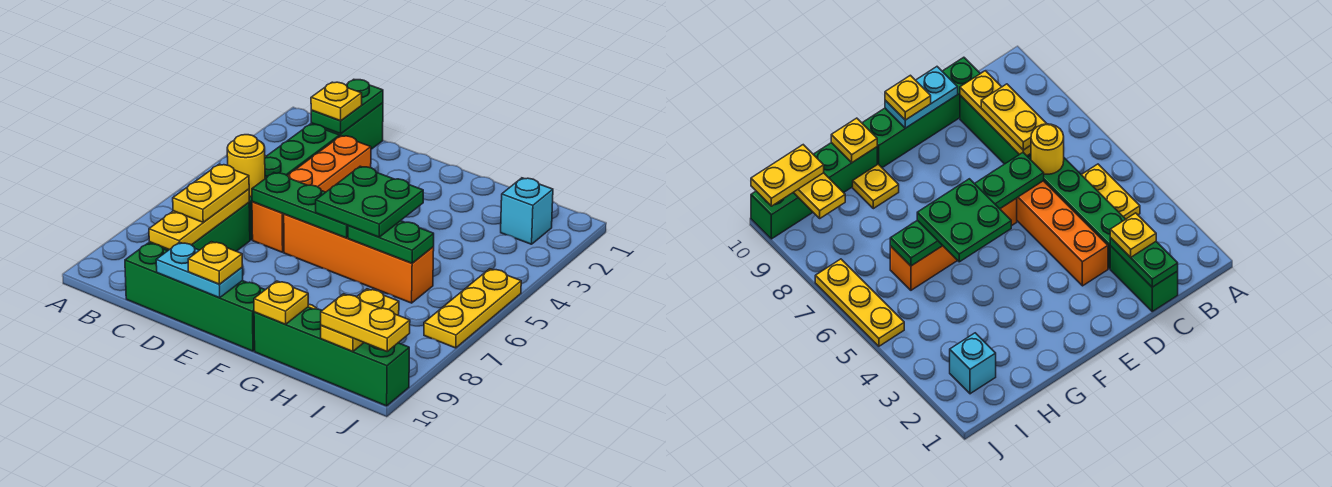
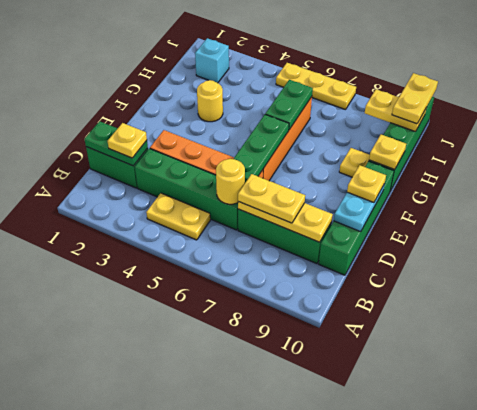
green 2x2 plate [316,166,423,237] -> none
none -> yellow 1x1 round brick [197,80,223,122]

